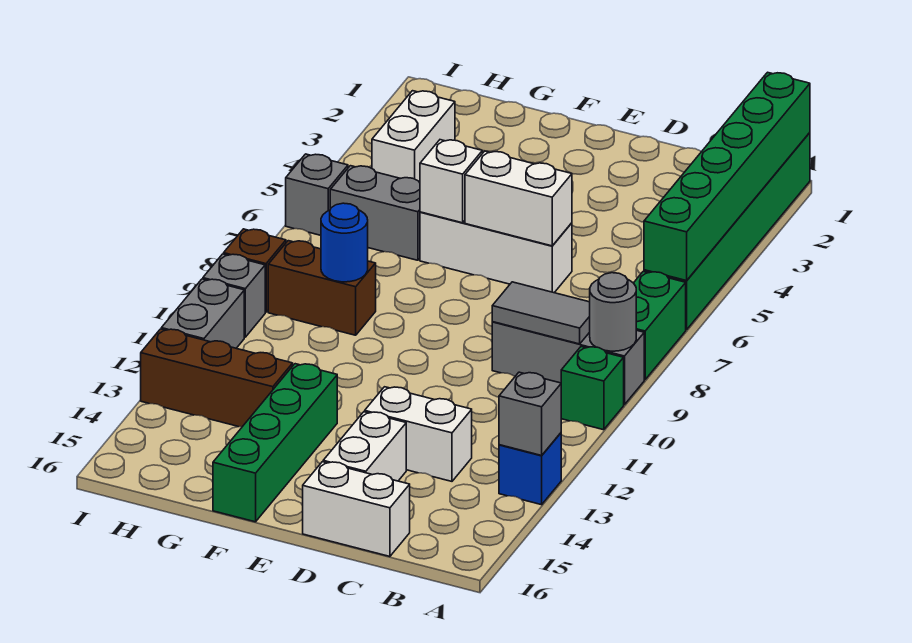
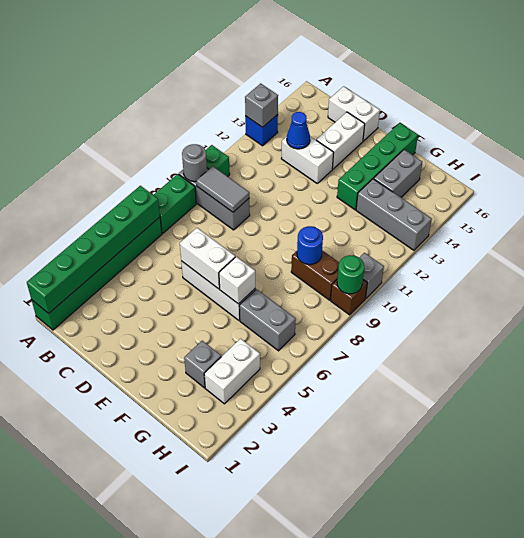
none -> blue 1x1 cone [287,112,310,149]
brown 1x3 brick [141,329,293,427] -> grey 1x3 brick [356,179,432,250]
grey 1x1 brick [286,154,348,235] -> grey 1x1 brick moved to [184,341,221,388]
none -> green 1x1 round brick [337,255,364,294]
grey 1x2 brick [161,279,244,348] -> grey 1x2 brick moved to [374,150,422,197]

